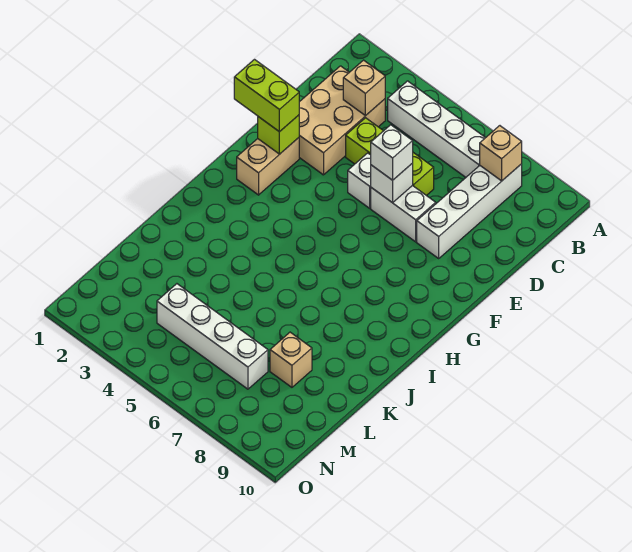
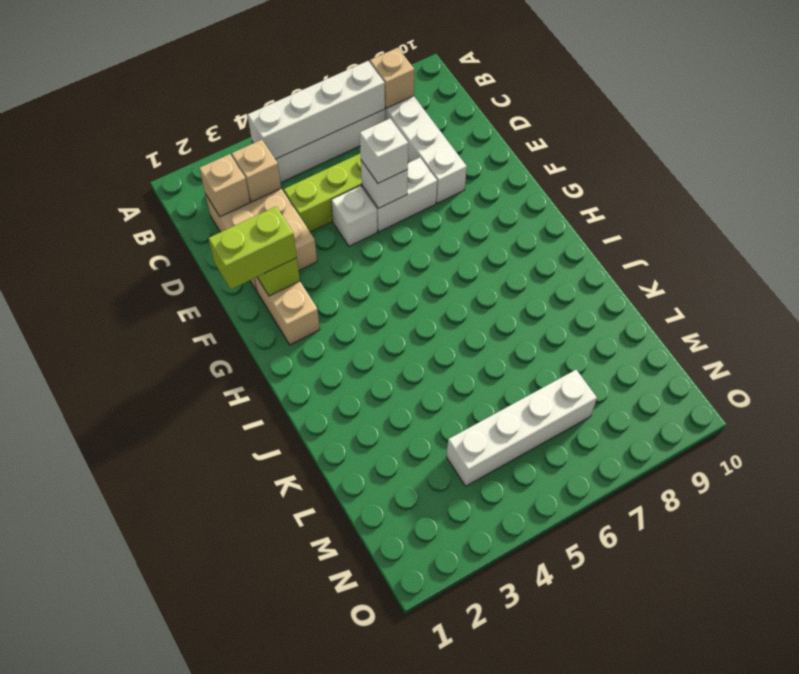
none -> white 1x4 brick [248,61,385,159]
tan 1x1 brick [270,332,312,387] -> tan 1x1 brick moved to [199,154,250,217]

